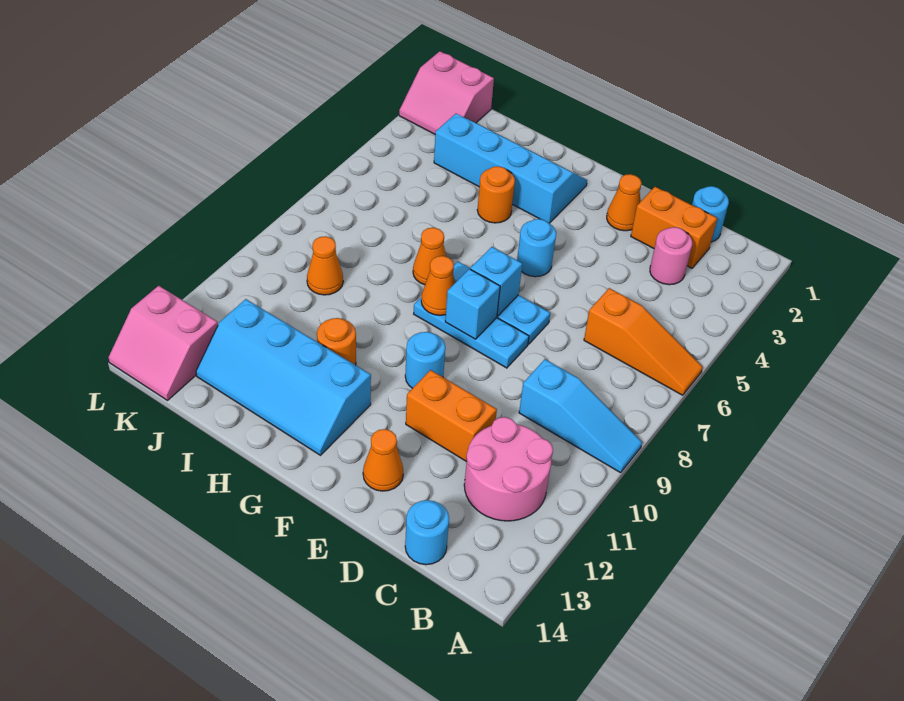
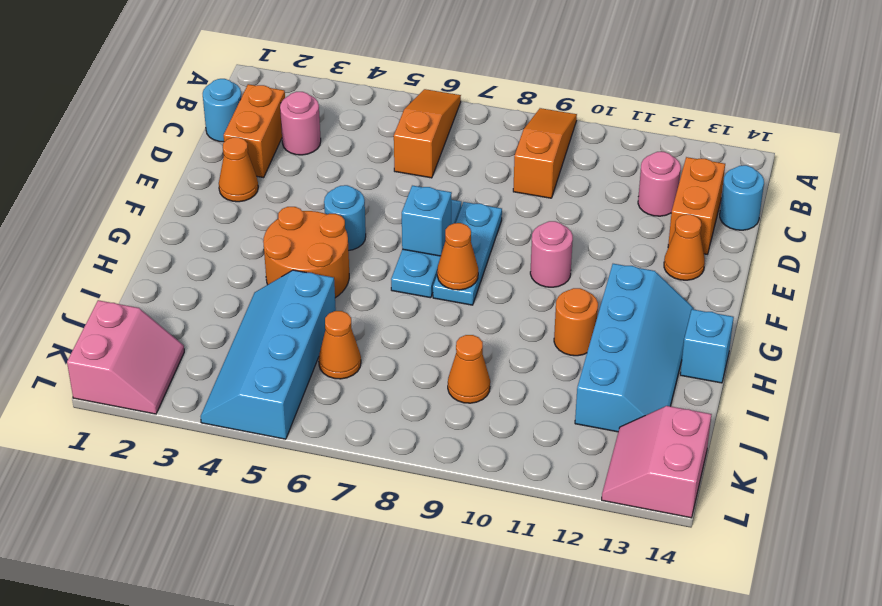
cyan 1x3 slope [519,359,642,473] -> orange 1x3 slope [513,108,577,198]
pink 2x2 round brick [464,417,553,521] -> pink 1x1 round brick [638,152,681,216]
orange 1x2 brick [406,370,497,462] -> orange 1x2 brick moved to [668,157,725,254]
cyan 1x1 brick [445,269,500,339] -> cyan 1x1 brick moved to [680,309,734,383]
cyan 1x1 round brick [405,332,445,388] -> pink 1x1 round brick [530,221,573,287]
cyan 2x4 slope [434,114,587,223] -> cyan 2x4 slope moved to [201,270,336,439]
orange 1x1 round brick [477,166,515,223] -> orange 2x2 round brick [263,207,349,298]
orange 1x1 cone [413,228,446,285] -> orange 1x1 cone moved to [319,311,361,379]
pink 2x2 slope [109,286,218,400] -> pink 2x2 slope turned to [602,406,712,518]

